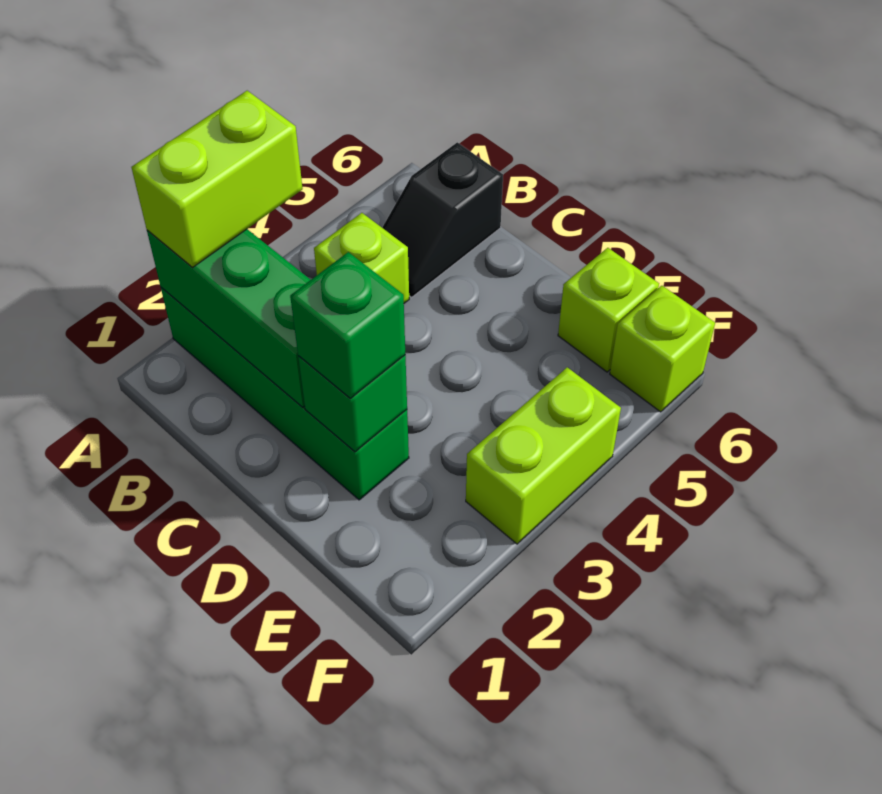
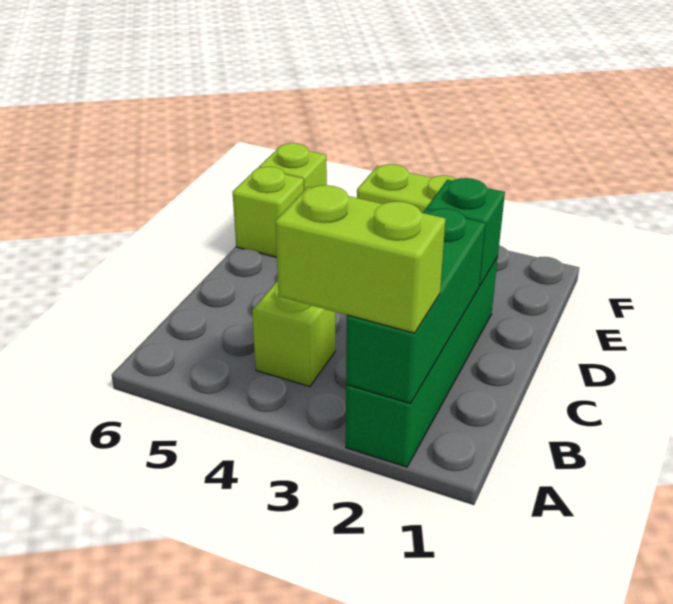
black 1x2 slope [382,142,503,297] -> none
green 1x1 brick [290,252,405,398] -> none

